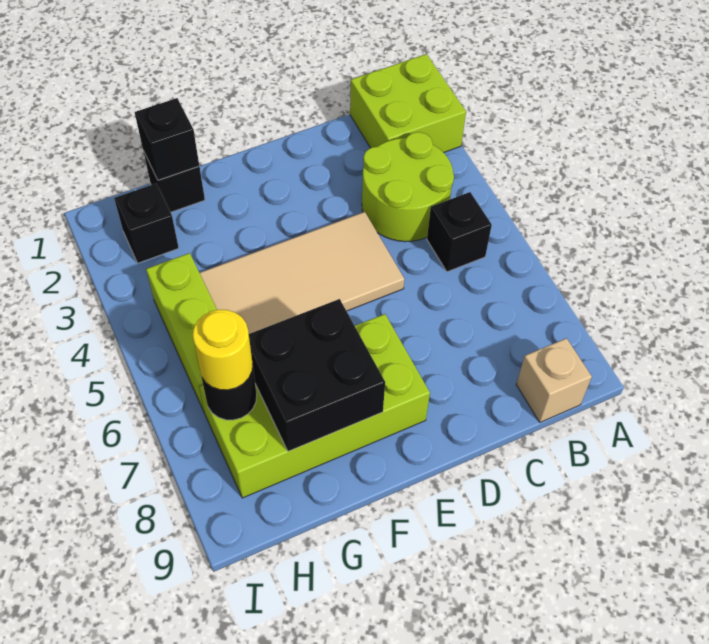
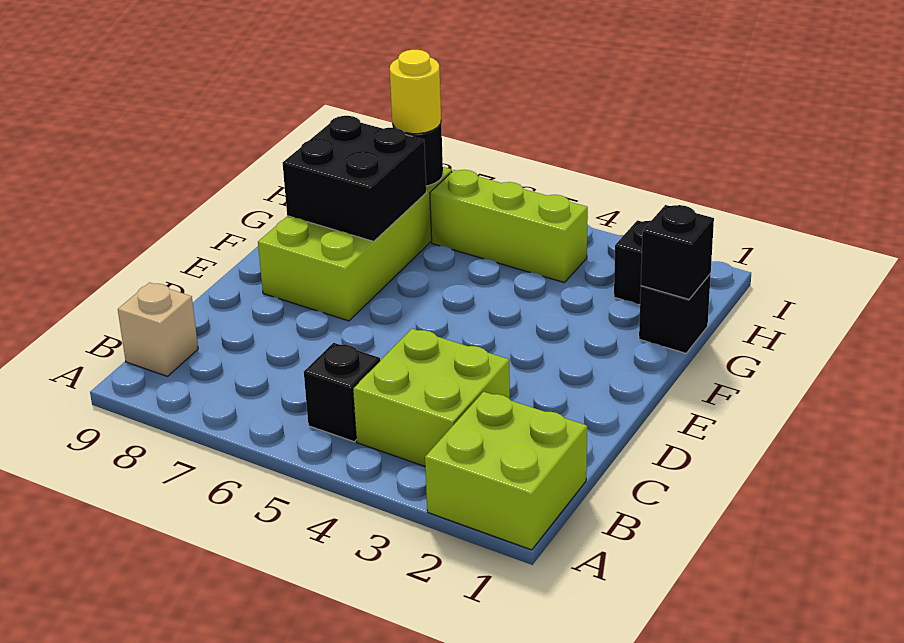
lime 2x2 round brick [362,132,454,242] -> lime 2x2 brick [353,329,510,466]
tan 2x4 tile [200,212,404,334] -> none

